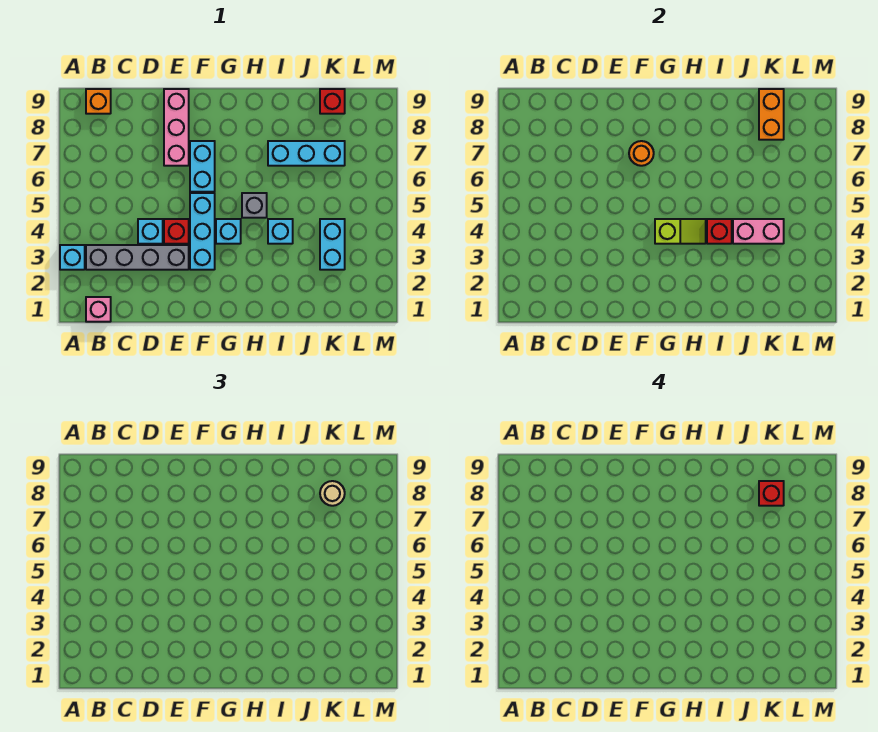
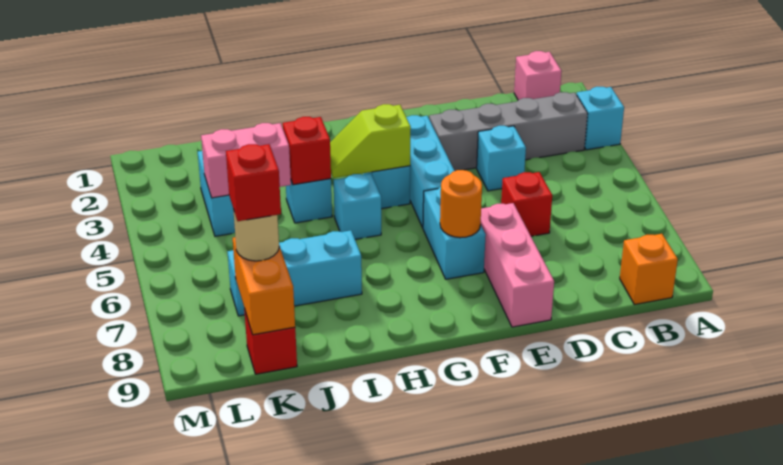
red 1x1 brick [164,219,189,244] -> red 1x1 brick moved to [501,172,552,236]
grey 1x1 brick [242,193,267,218] -> cyan 1x1 brick [334,174,381,239]

